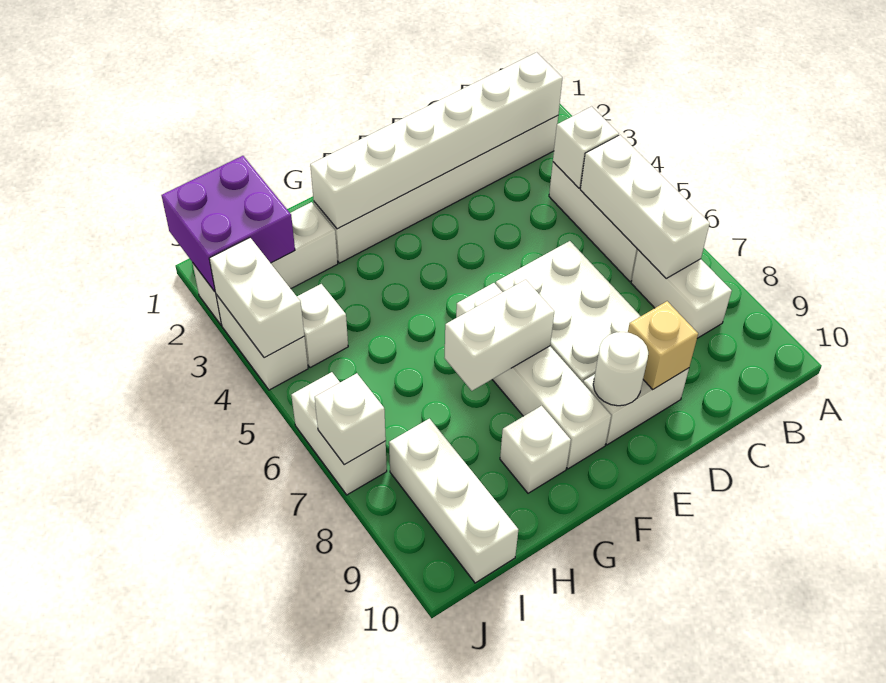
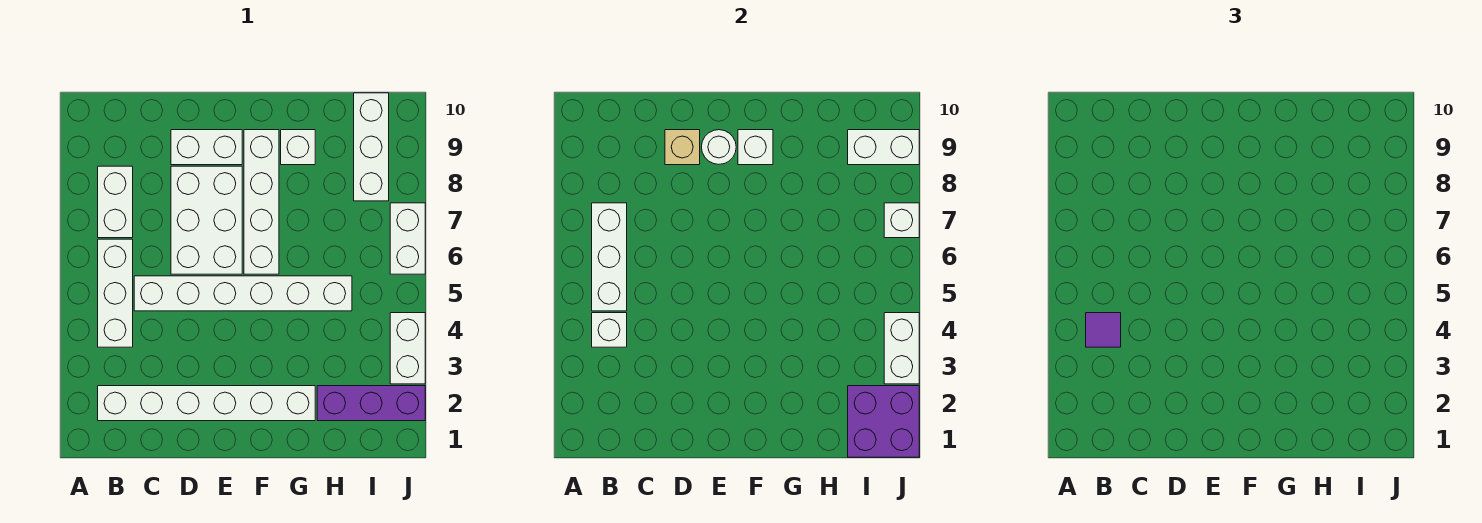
white 1x6 brick [310,52,562,229] -> white 1x6 brick moved to [134,276,352,311]
none -> purple 1x1 tile [1086,313,1121,347]
white 1x2 brick [445,280,554,391] -> white 1x2 brick moved to [848,130,919,165]
white 1x3 brick [193,202,338,325] -> purple 1x3 brick [317,386,425,421]
white 1x1 brick [297,284,348,368] -> white 1x1 brick moved to [738,130,773,165]

